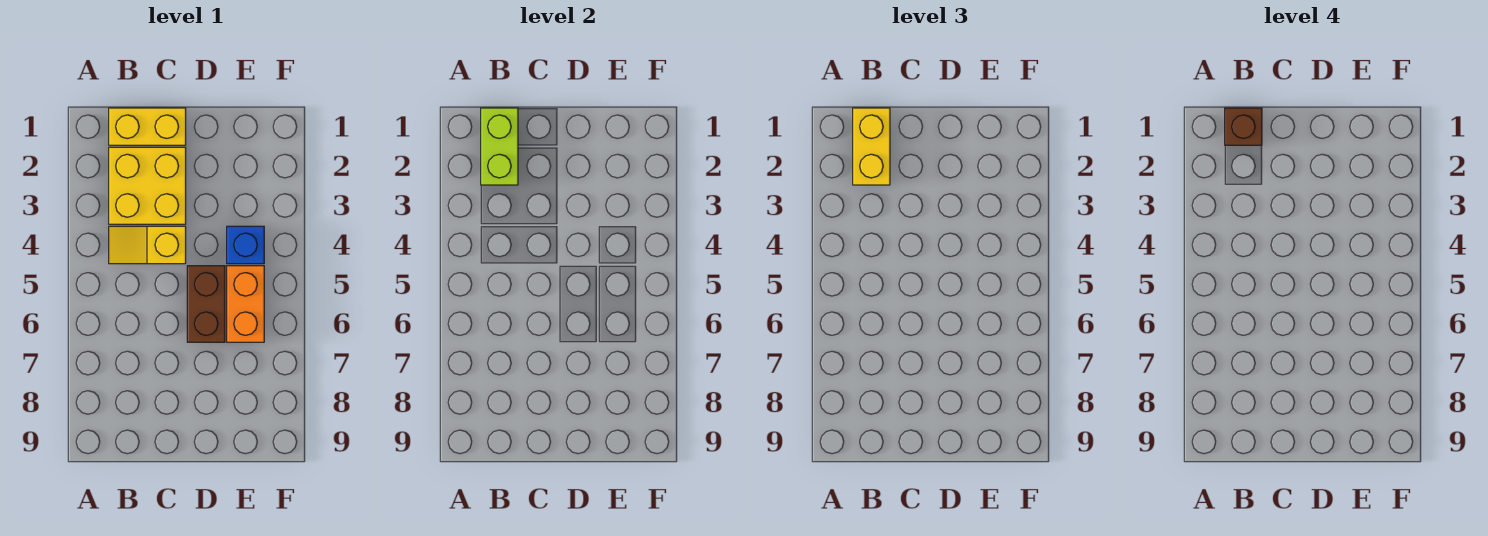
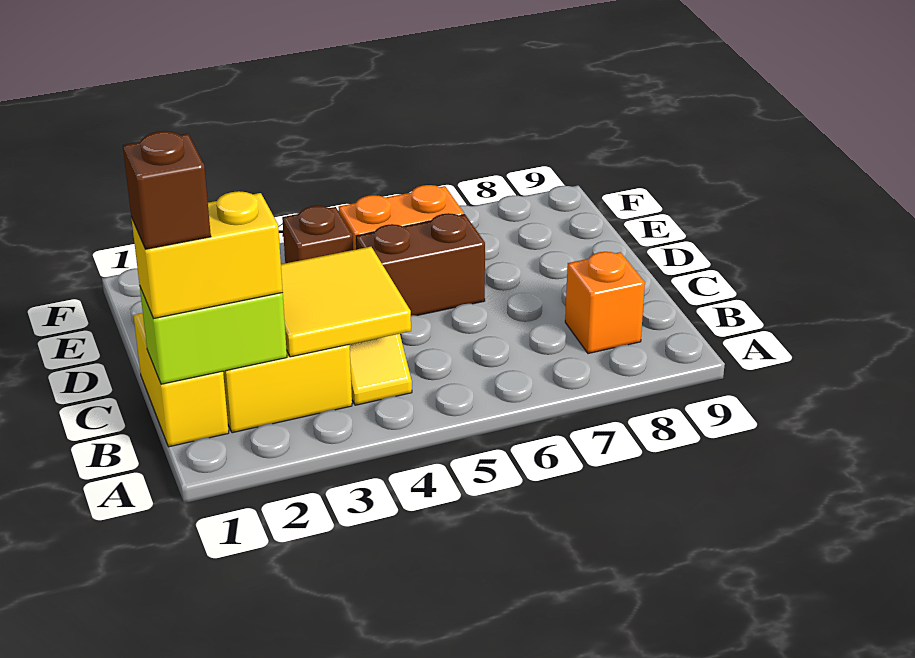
none -> yellow 2x2 tile [281,247,411,357]
none -> orange 1x1 brick [565,252,645,354]
blue 1x1 brick [227,226,264,264] -> brown 1x1 brick [282,206,353,263]

